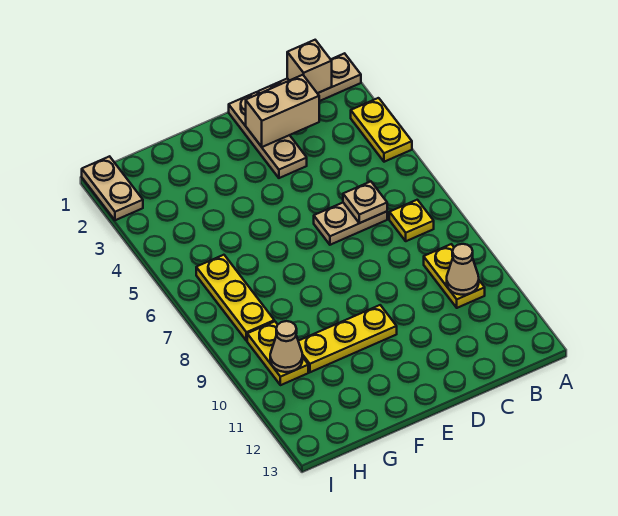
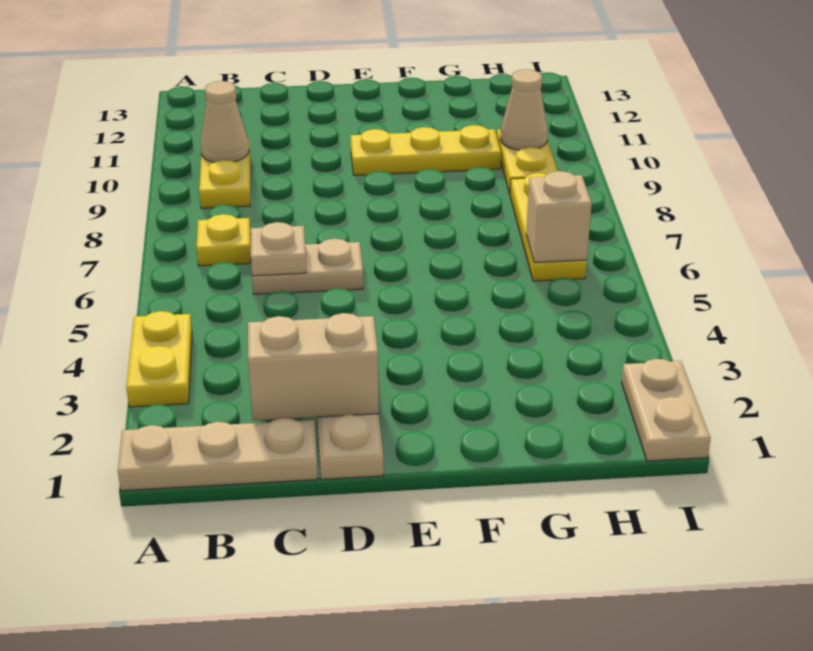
tan 1x1 brick [287,40,332,93] -> tan 1x1 brick moved to [526,171,592,263]

